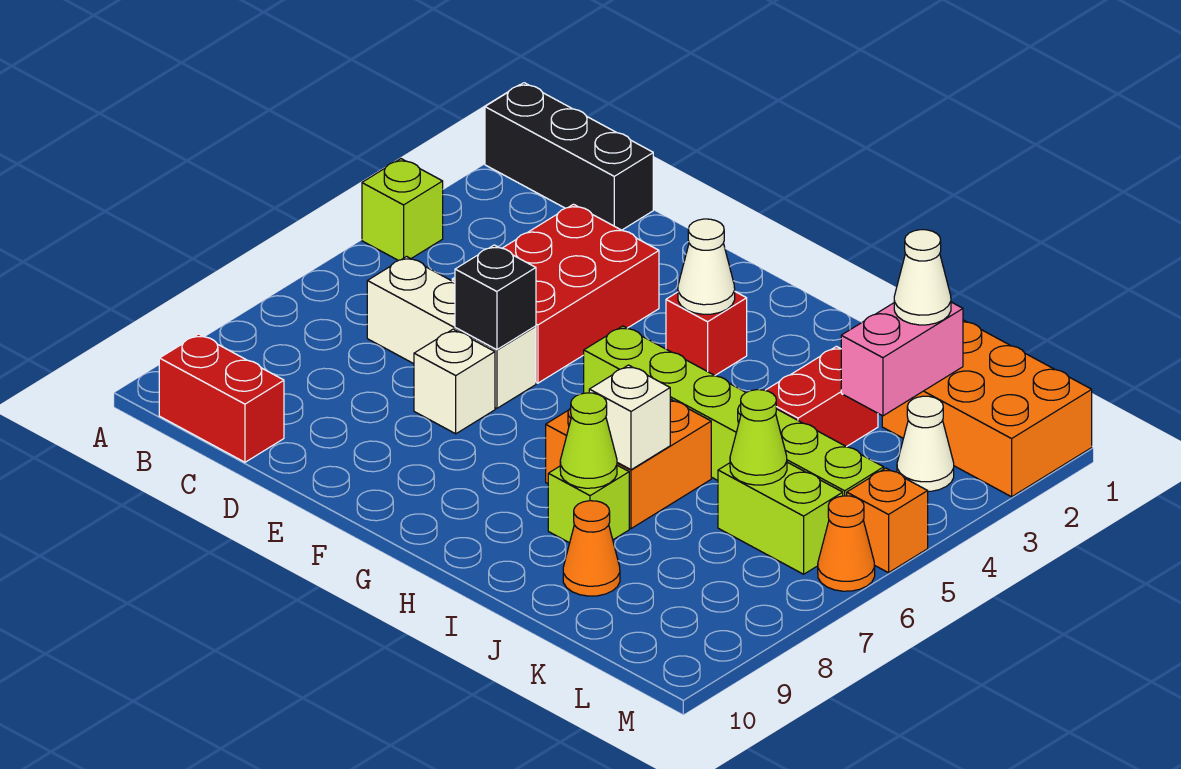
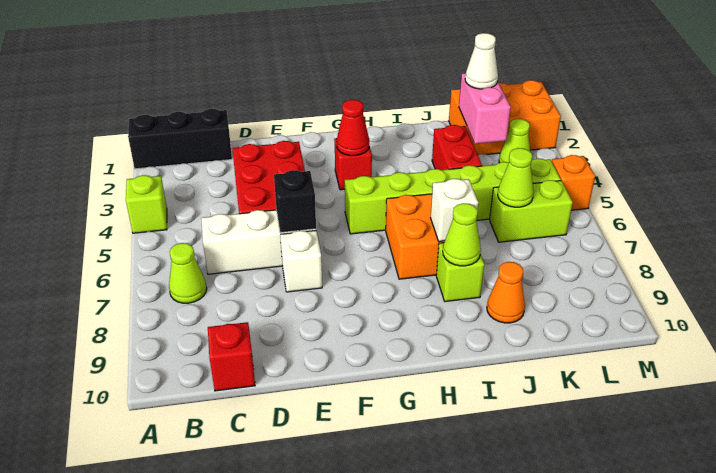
none -> lime 1x1 cone [169,243,207,303]
red 1x2 brick [159,334,284,462] -> red 1x1 brick [208,322,255,391]
white 1x1 cone [678,219,735,314] -> red 1x1 cone [337,100,369,156]
white 1x1 cone [897,396,954,492] -> lime 1x1 cone [499,119,530,163]
orange 1x1 cone [818,496,875,591] -> none

